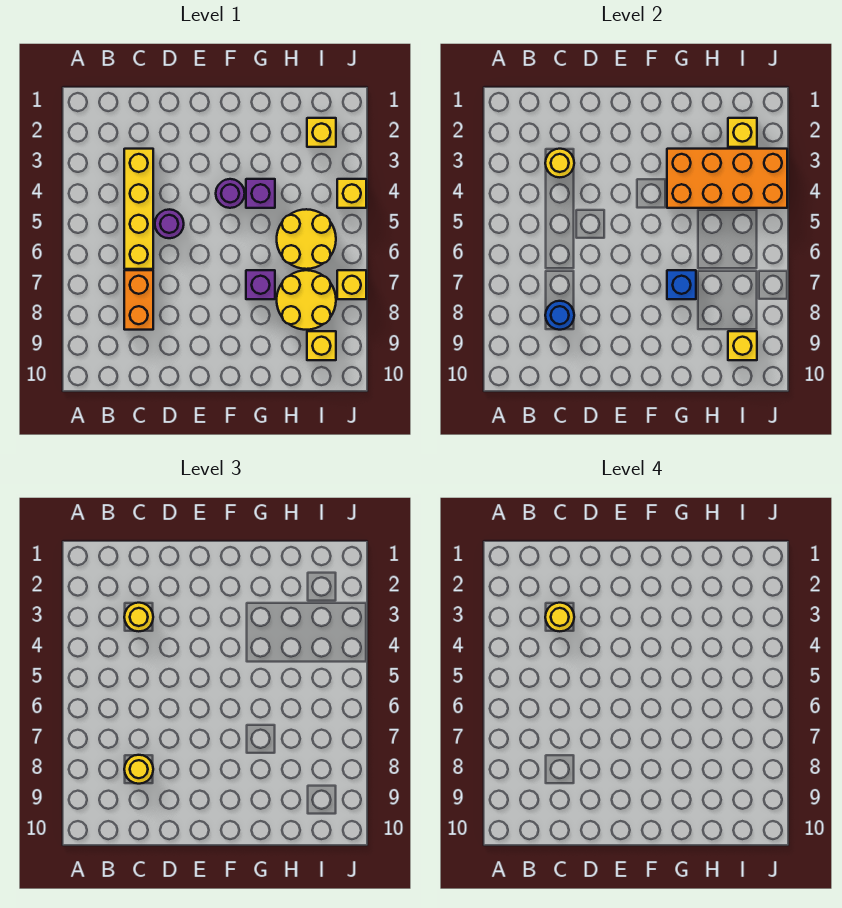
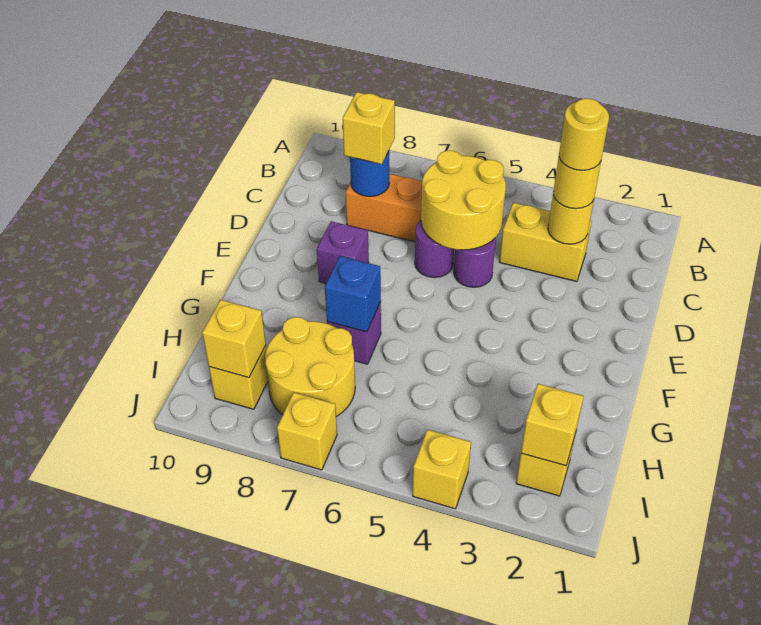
yellow 1x4 brick [124,149,153,269] -> yellow 1x2 brick [500,203,592,281]
yellow 1x1 round brick [124,755,153,784] -> yellow 1x1 brick [343,92,395,164]
purple 1x1 round brick [216,179,245,208] -> purple 1x1 round brick moved to [415,220,454,278]
orange 2x4 brick [667,149,787,208] -> none
purple 1x1 brick [246,179,275,208] -> purple 1x1 brick moved to [317,221,369,283]
yellow 2x2 round brick [277,209,336,269] -> yellow 2x2 round brick moved to [421,151,506,250]

